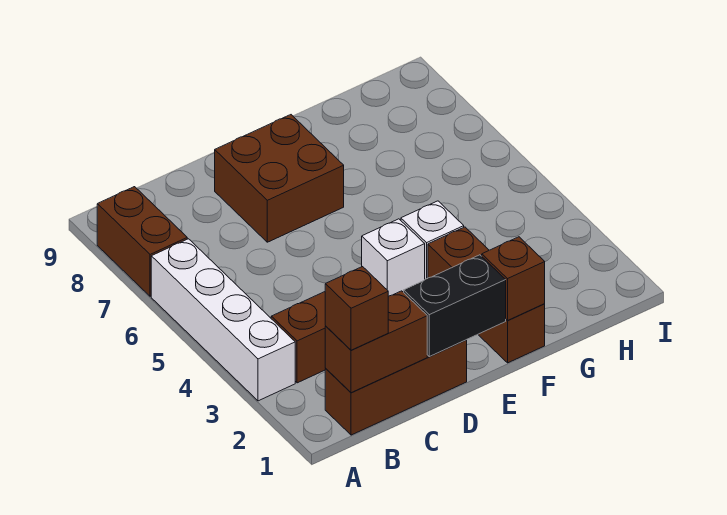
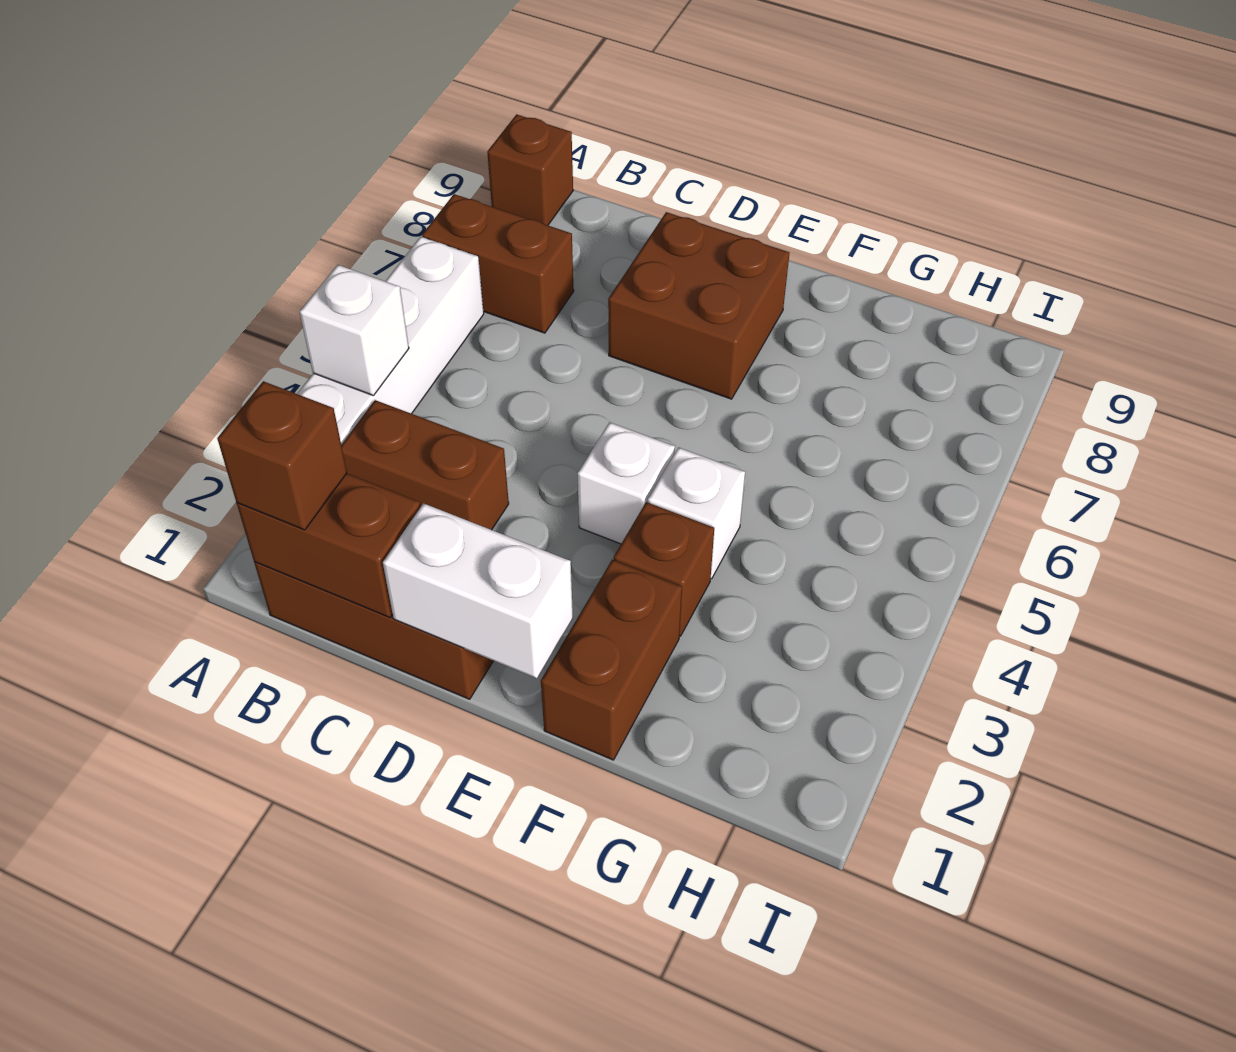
none -> white 1x1 brick [300,265,409,395]
brown 1x2 brick [97,187,187,296] -> brown 1x2 brick turned to [422,194,574,333]
black 1x2 brick [404,255,506,357] -> white 1x2 brick [383,503,573,678]
brown 1x1 brick [482,237,545,321] -> brown 1x1 brick moved to [487,114,573,225]

